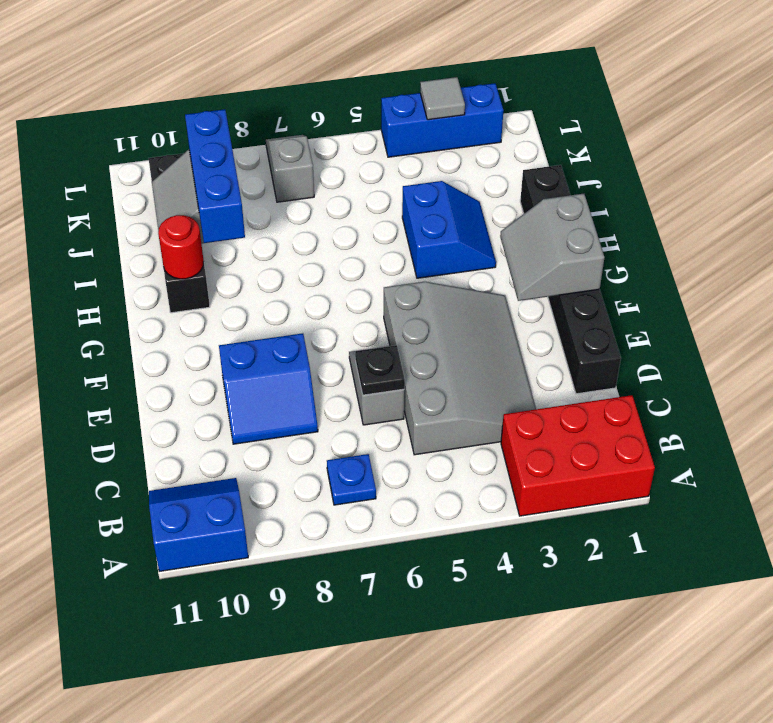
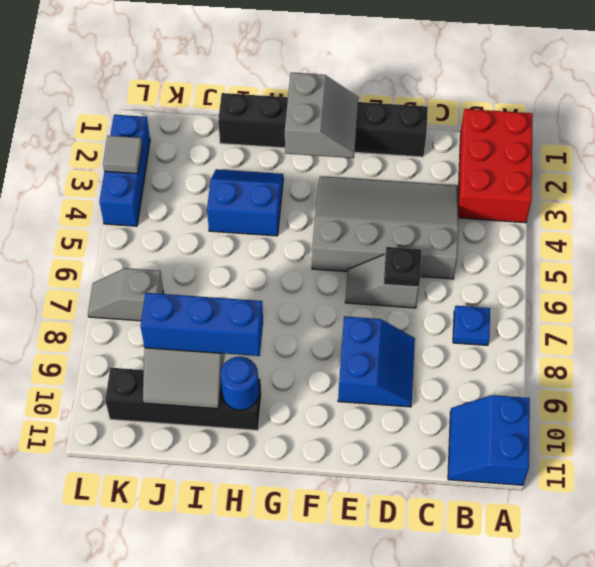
grey 2x2 slope [500,194,604,301] -> grey 2x2 slope turned to [285,72,359,158]
red 1x1 round brick [158,215,204,279] -> blue 1x1 round brick [220,357,259,410]

